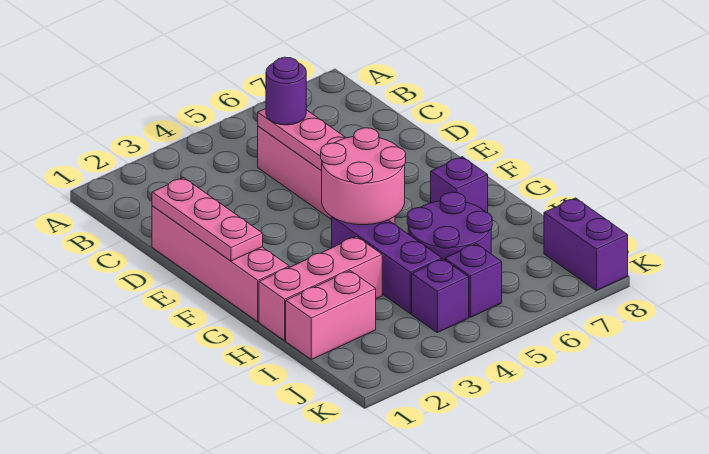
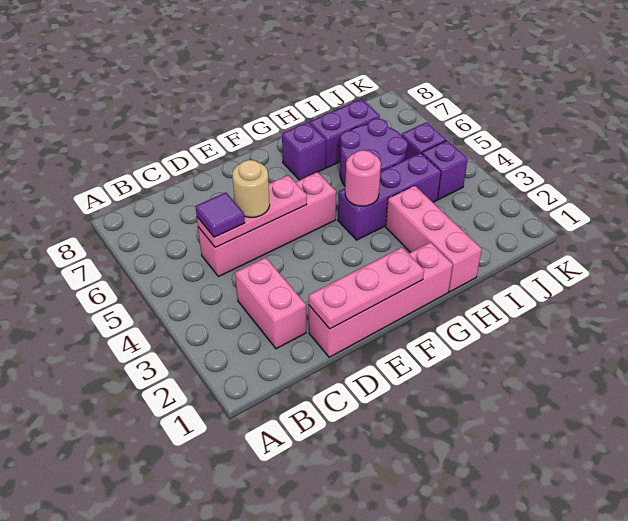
purple 1x1 round brick [266,57,306,125] -> purple 1x1 tile [195,193,245,237]
none -> tan 1x1 round brick [232,160,270,217]
pink 2x2 round brick [321,128,406,225] -> pink 1x1 round brick [345,150,381,206]
pink 1x2 brick [286,271,376,359] -> pink 1x2 brick moved to [235,258,306,349]
purple 1x2 brick [544,198,628,290] -> purple 1x2 brick moved to [310,99,380,168]

